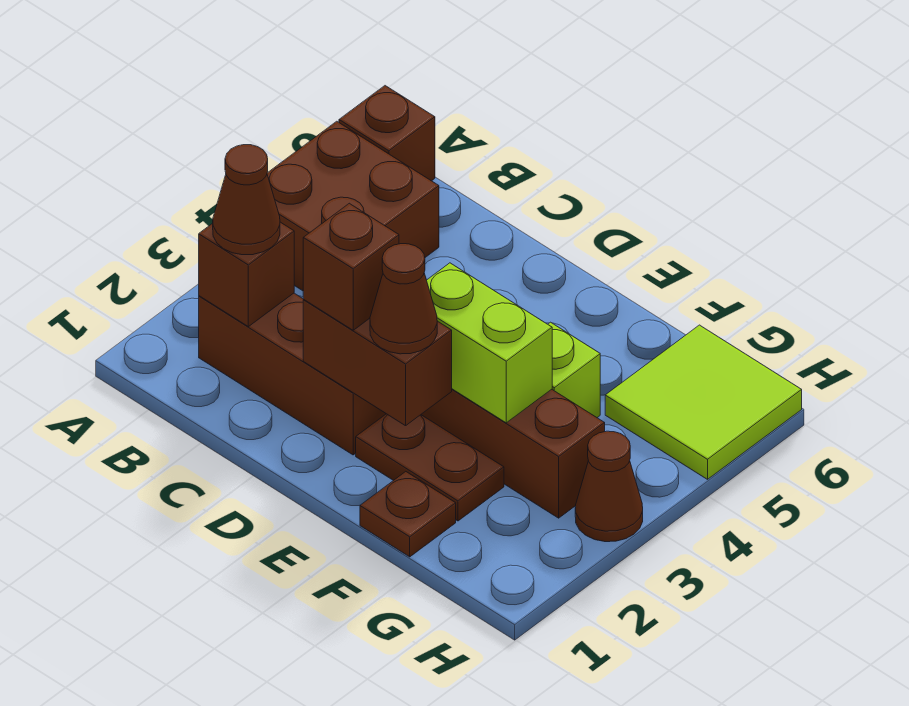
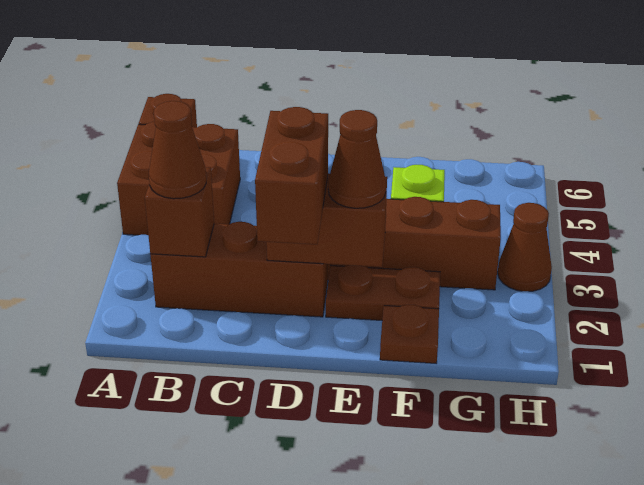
brown 1x1 brick [303,203,399,330] -> brown 1x2 brick [255,107,328,244]
lime 1x2 brick [427,263,552,423] -> none
lime 2x2 tile [605,325,802,479] -> none

